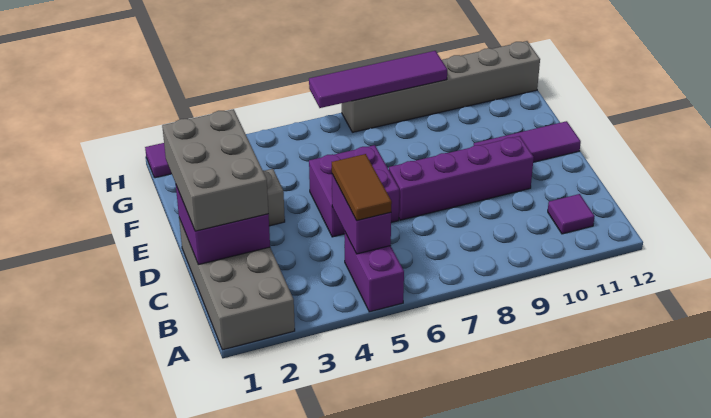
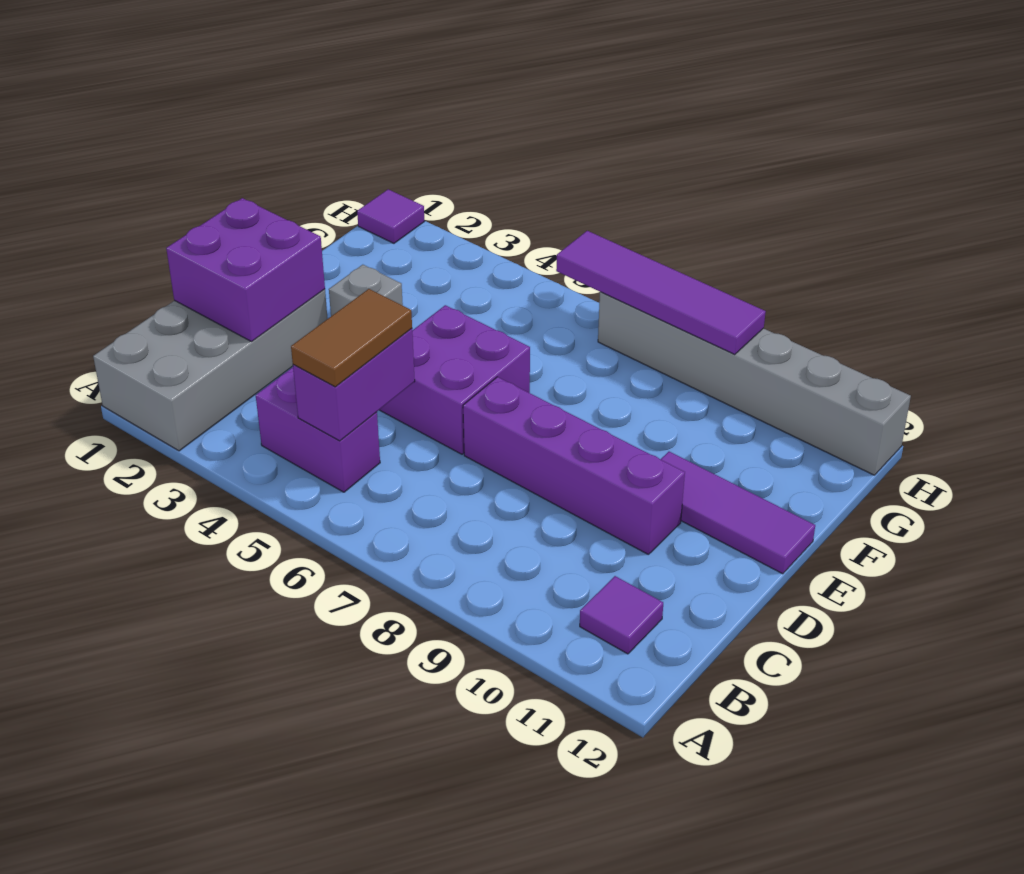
purple 1x2 brick [345,233,404,312] -> purple 1x2 brick turned to [256,367,380,492]
grey 2x3 brick [162,109,268,231] -> none

